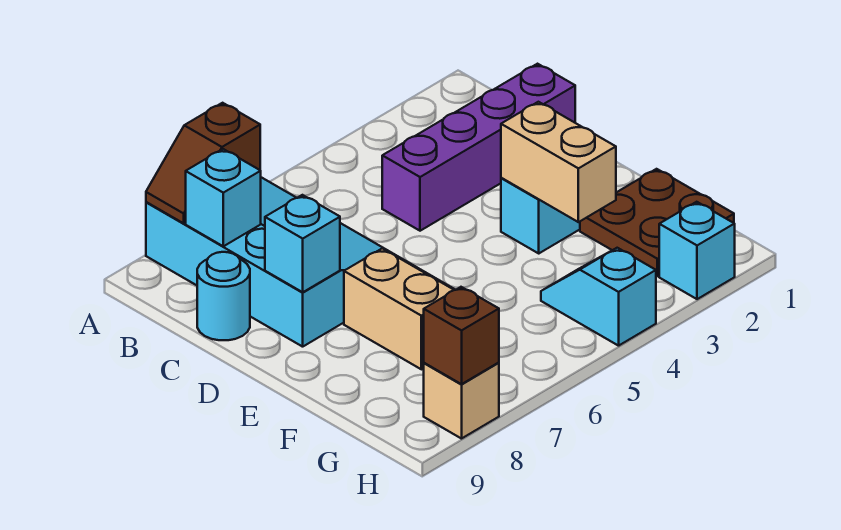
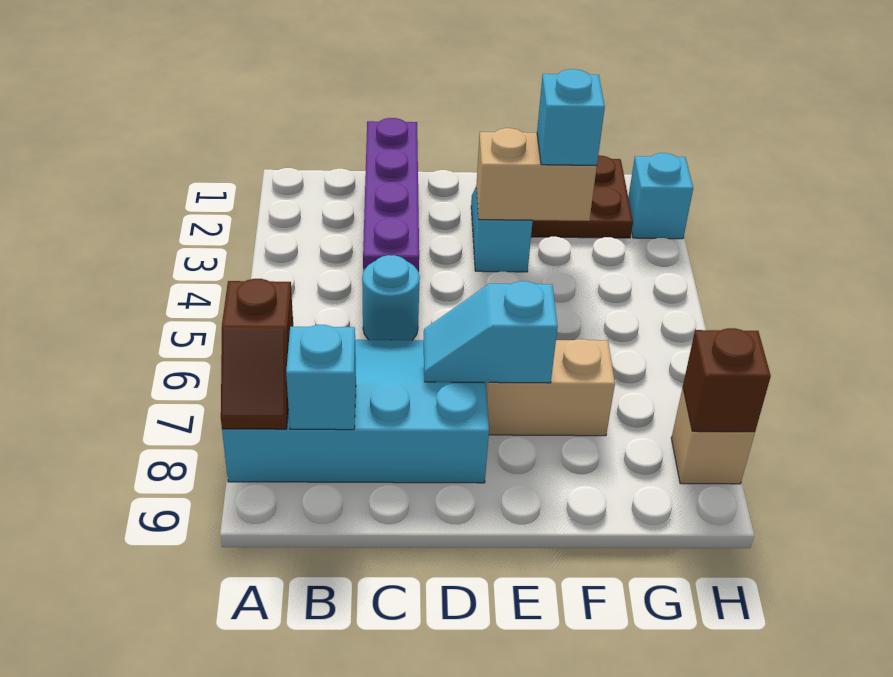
cyan 1x1 round brick [197,252,250,340] -> cyan 1x1 round brick moved to [362,255,420,340]
cyan 1x1 brick [265,195,340,292] -> cyan 1x1 brick moved to [537,69,605,166]
cyan 1x2 slope [541,248,656,346] -> cyan 1x2 slope moved to [424,281,558,383]

